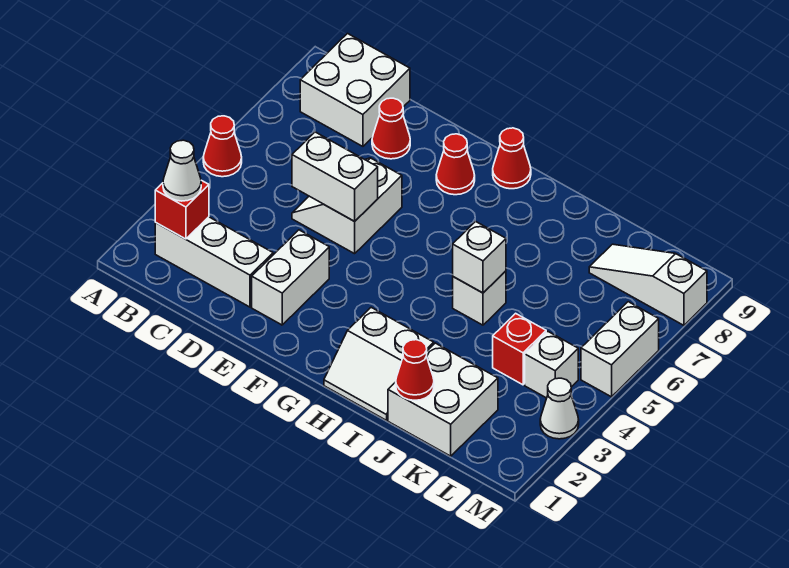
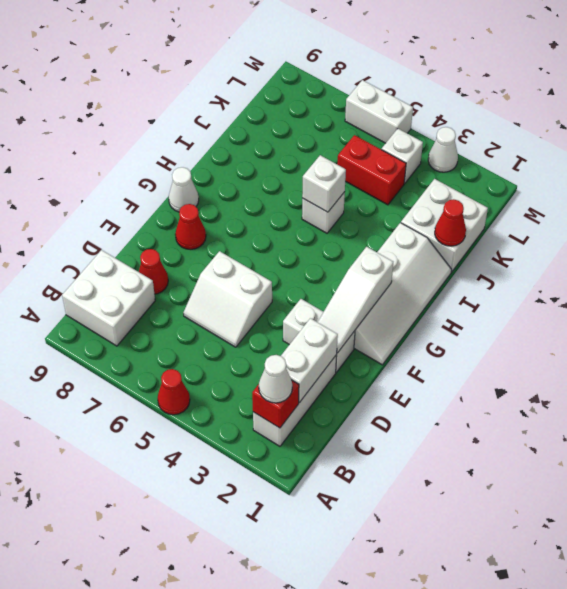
white 1x2 brick [292,132,378,221] -> white 1x2 brick moved to [281,318,338,403]
red 1x1 cone [493,128,531,189] -> white 1x1 cone [169,167,199,212]
white 2x2 slope [324,307,434,420] -> white 2x4 slope [354,223,452,365]
red 1x1 brick [493,313,546,385] -> red 1x2 brick [337,135,406,205]
white 1x3 slope [589,244,707,325] -> white 1x3 slope moved to [318,247,393,353]

